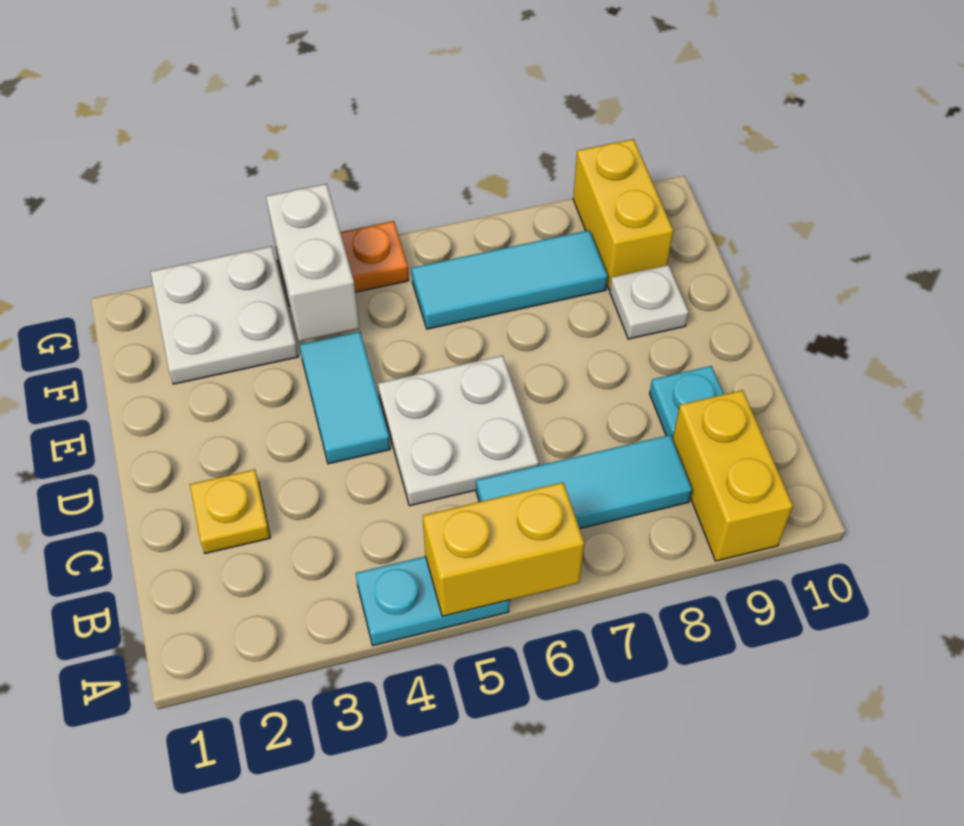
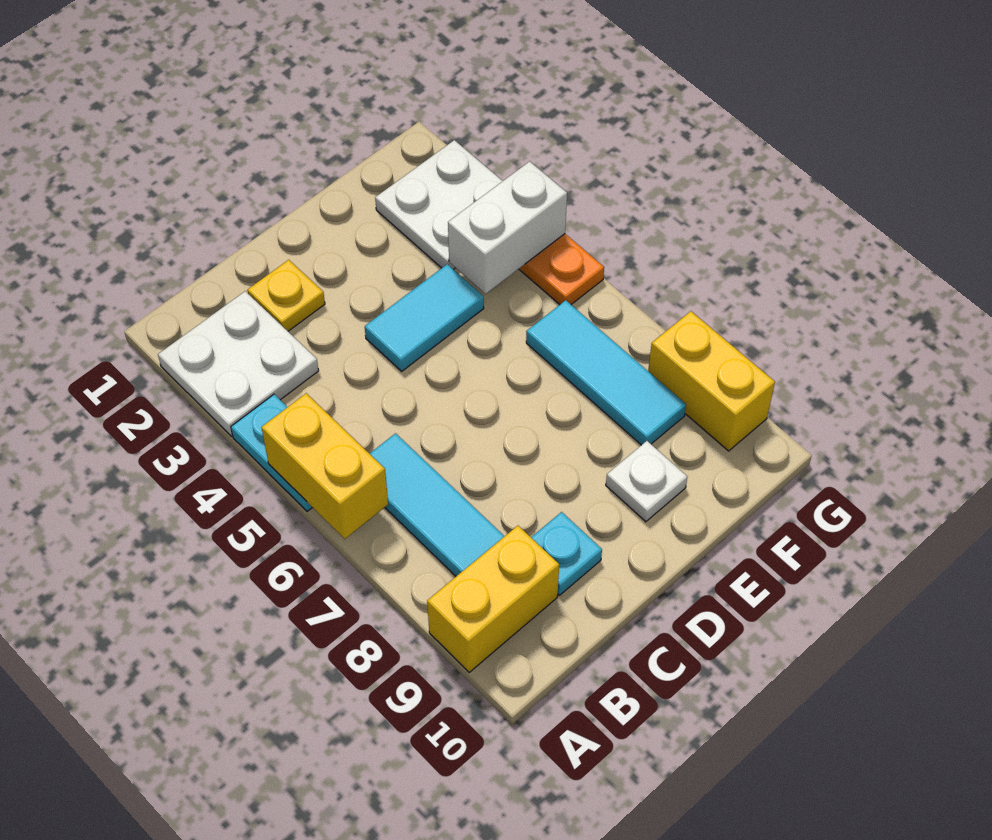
white 2x2 plate [378,356,539,506] -> white 2x2 plate moved to [158,291,319,436]
yellow 1x2 brick [573,139,673,290] -> yellow 1x2 brick turned to [648,311,775,451]

